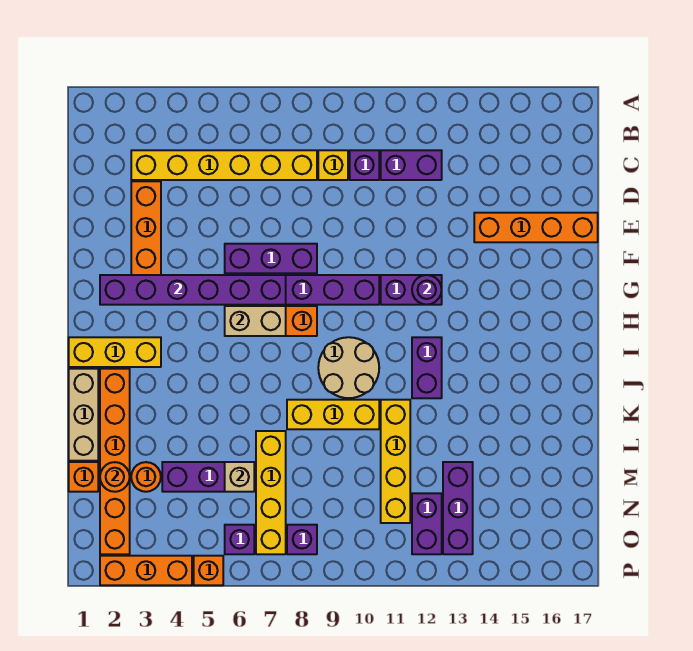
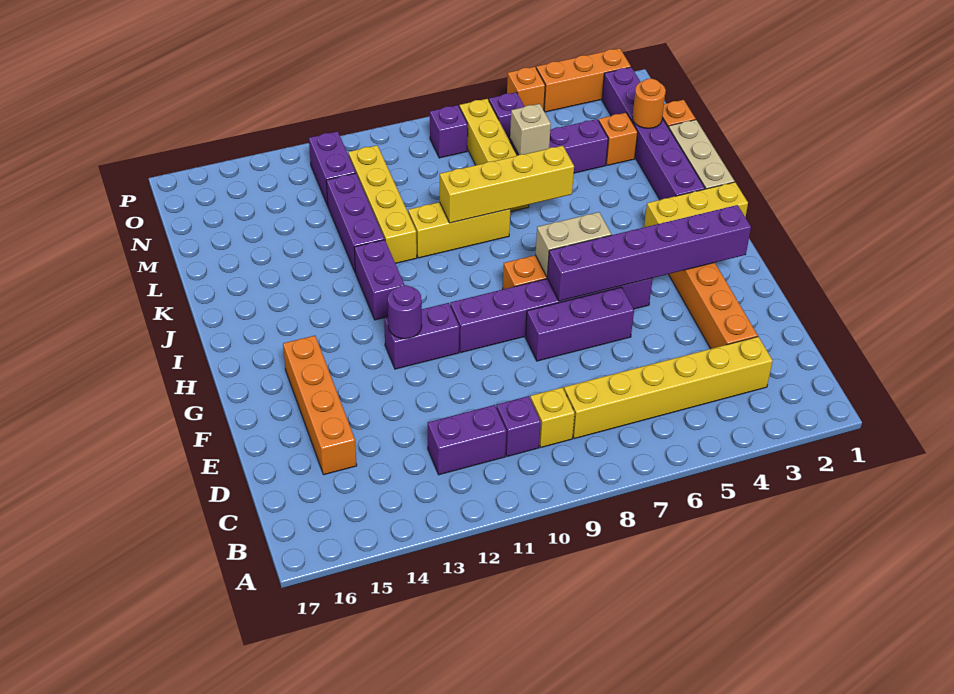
orange 1x4 brick [474,213,598,242] -> orange 1x4 brick turned to [283,336,357,475]
tan 2x2 round brick [318,337,379,398] -> none
orange 1x6 brick [100,369,130,554] -> purple 1x6 brick [602,67,705,200]
none -> yellow 1x4 brick [440,146,574,223]
orange 1x1 round brick [131,462,161,492] -> orange 1x1 brick [598,113,638,165]
purple 1x3 brick [443,462,473,554] -> purple 1x3 brick moved to [326,173,384,273]

